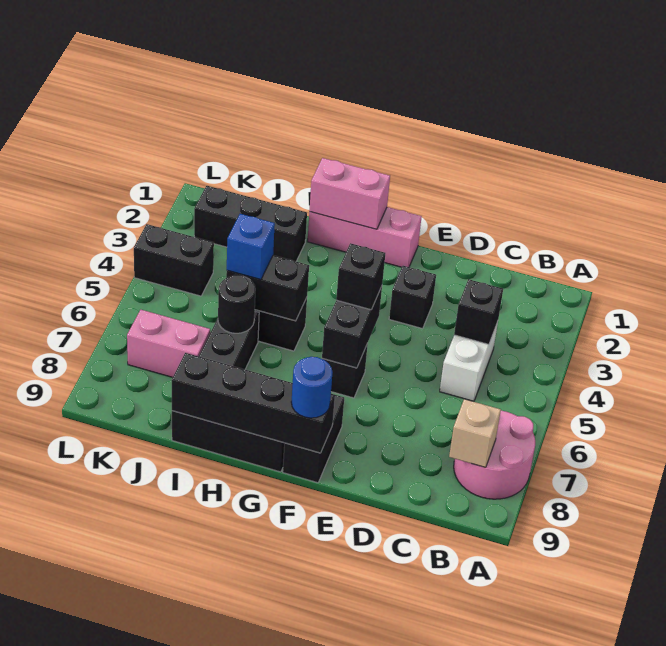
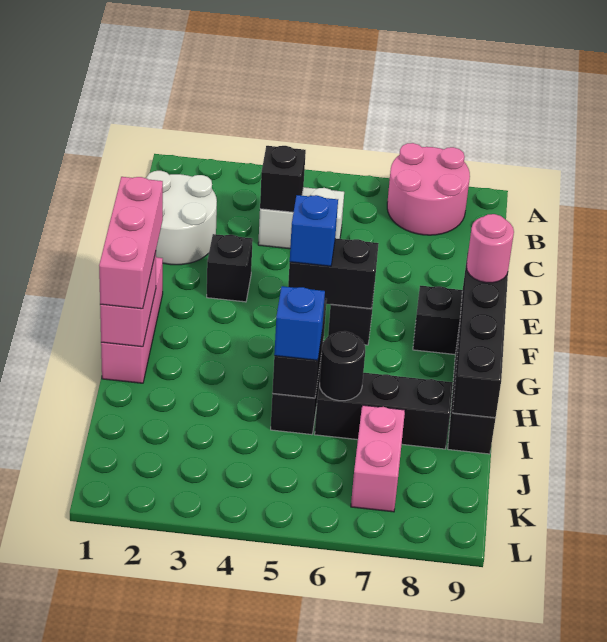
tan 1x1 brick [449,399,501,467] -> none
none -> white 2x2 round brick [147,171,217,265]
none -> pink 1x3 brick [99,177,163,309]
black 1x1 brick [336,243,385,310] -> blue 1x1 brick [290,195,338,266]
blue 1x1 round brick [291,357,333,418] -> pink 1x1 round brick [466,214,514,283]
black 1x3 brick [194,186,307,261] -> none
black 1x2 brick [134,224,214,296] -> none

